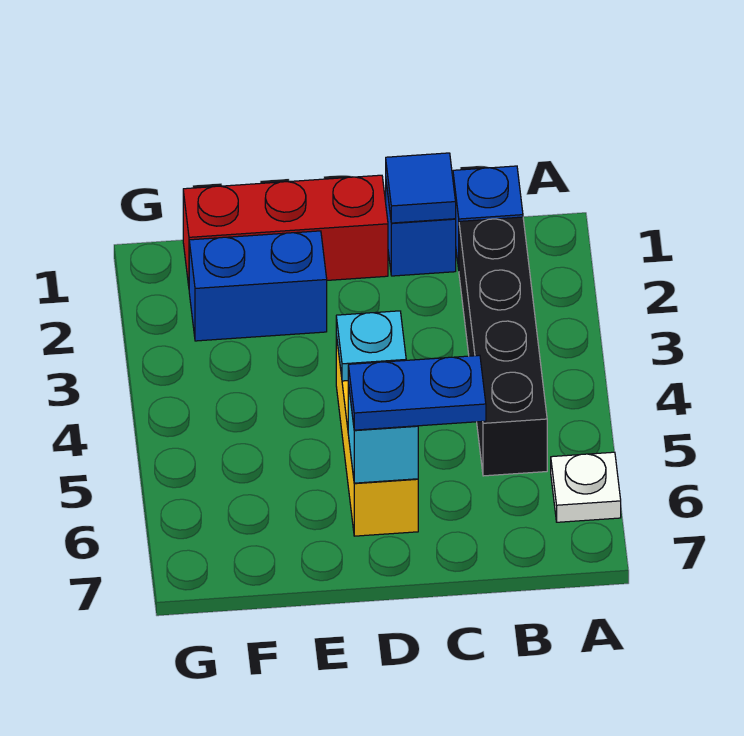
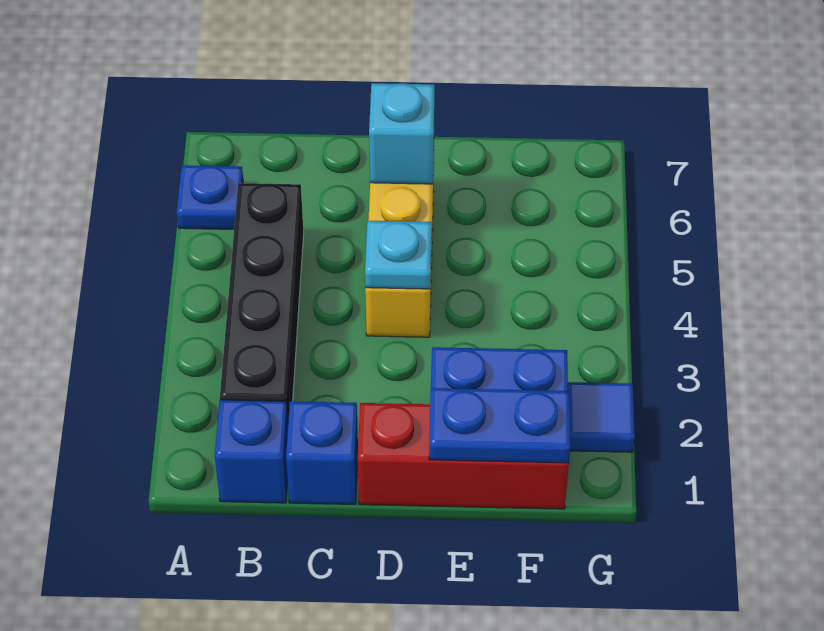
white 1x1 plate [551,452,621,522] -> blue 1x1 plate [177,165,243,229]
blue 1x1 tile [386,153,456,223] -> blue 1x1 tile moved to [568,382,635,452]
blue 1x2 plate [348,355,486,430] -> blue 1x2 plate moved to [429,388,570,463]

